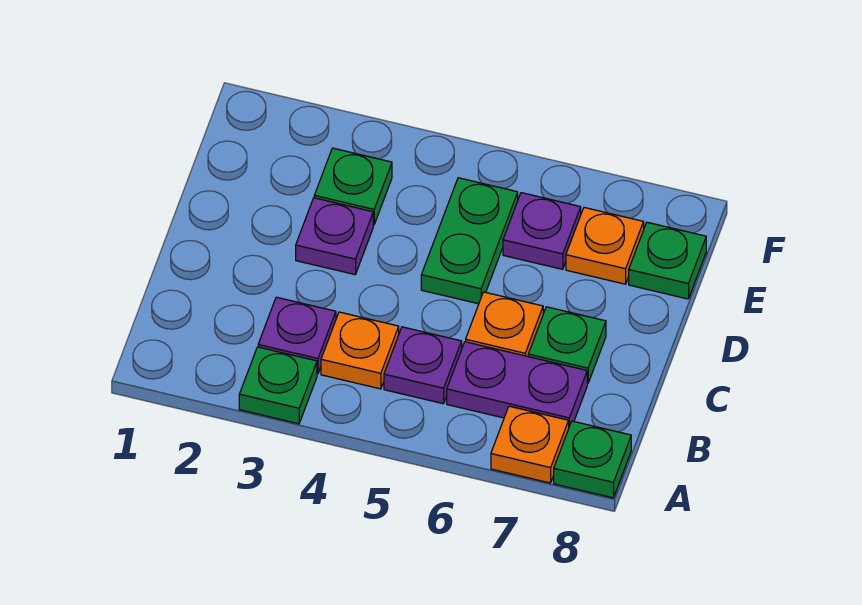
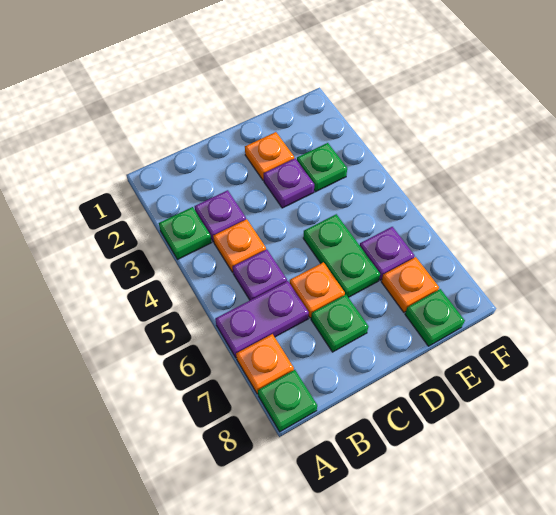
purple 1x2 plate [447,342,587,426] -> purple 1x2 plate turned to [215,281,309,358]
none -> orange 1x1 plate [245,132,294,180]
green 1x2 plate [421,178,518,304] -> green 1x2 plate turned to [303,214,380,297]

